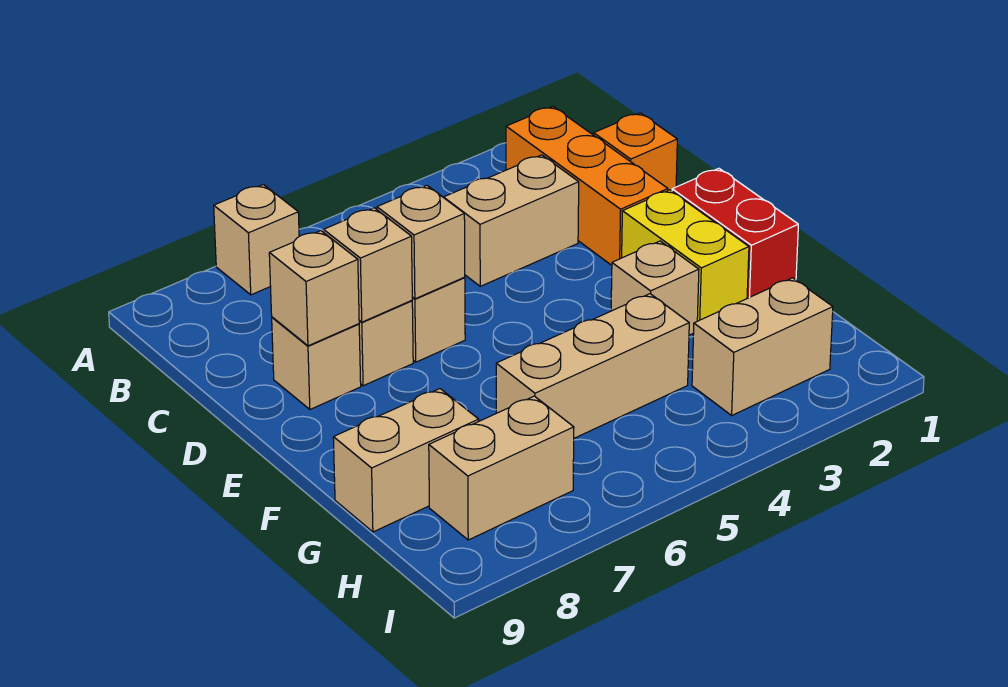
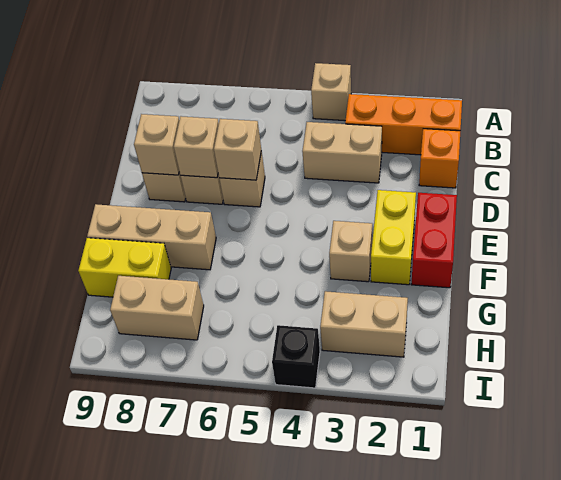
tan 1x1 brick [214,185,299,295] -> tan 1x1 brick moved to [311,63,351,121]
orange 1x3 brick [506,107,668,265] -> orange 1x3 brick turned to [345,94,462,155]
tan 1x3 brick [496,294,689,438] -> tan 1x3 brick moved to [87,204,216,270]
tan 1x2 brick [333,389,479,532] -> yellow 1x2 brick [78,238,171,297]
none -> black 1x1 brick [272,325,320,388]

